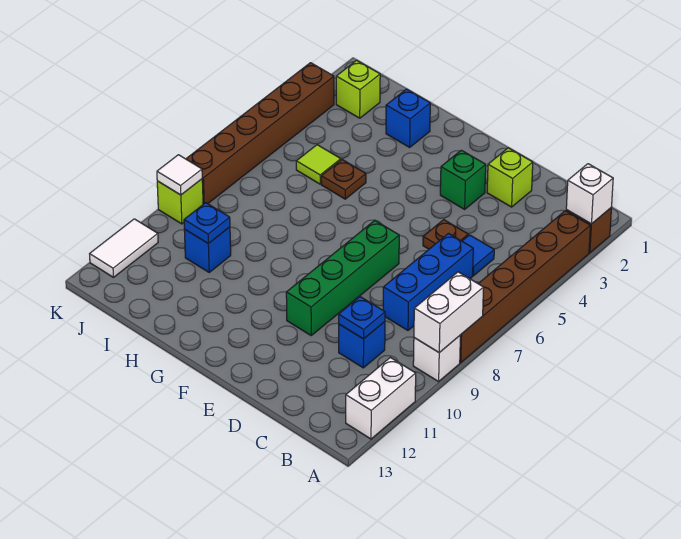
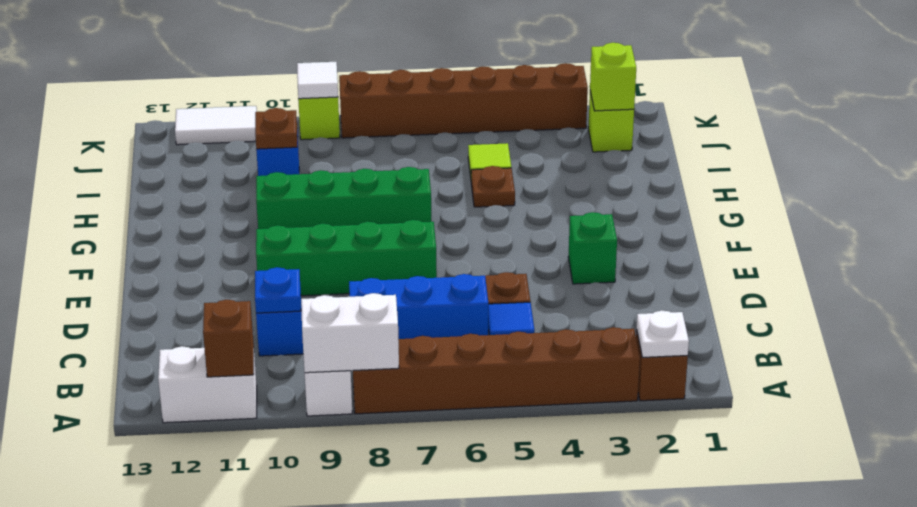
white 1x1 brick [566,164,613,224] -> white 1x1 plate [637,310,689,357]
none -> brown 1x1 brick [203,300,254,377]
lime 1x1 brick [487,148,533,207] -> lime 1x1 brick moved to [590,43,636,111]
none -> green 1x4 brick [256,167,431,229]
blue 1x1 brick [386,89,430,147] -> none
blue 1x1 plate [184,203,230,244] -> brown 1x1 plate [255,108,297,149]

